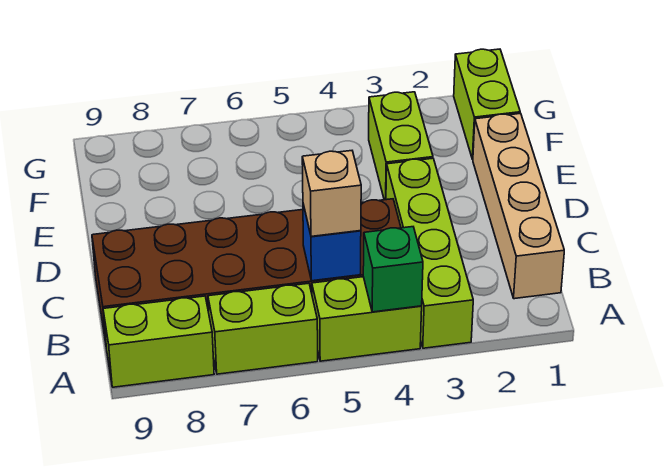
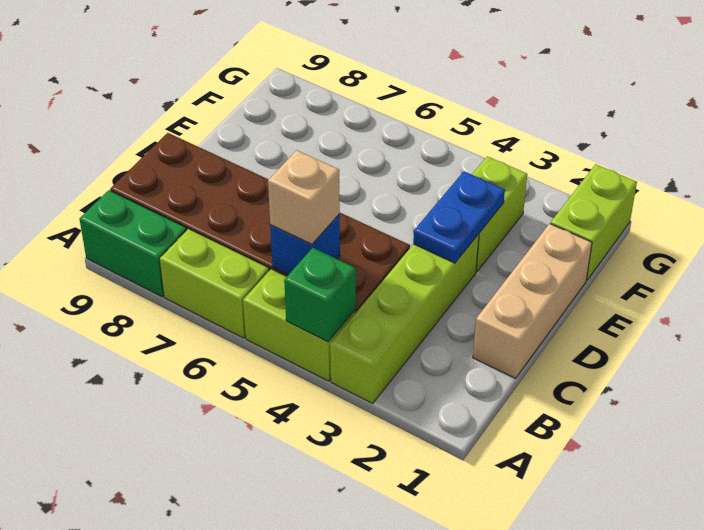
lime 1x2 brick [103,296,214,387] -> green 1x2 brick [80,190,186,297]
tan 1x4 brick [473,113,564,299] -> tan 1x3 brick [473,224,592,378]
none -> blue 1x2 plate [413,171,505,263]

